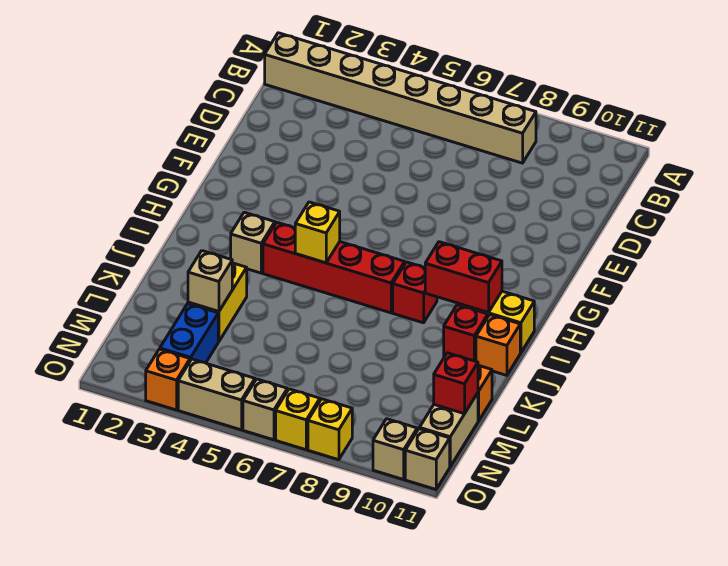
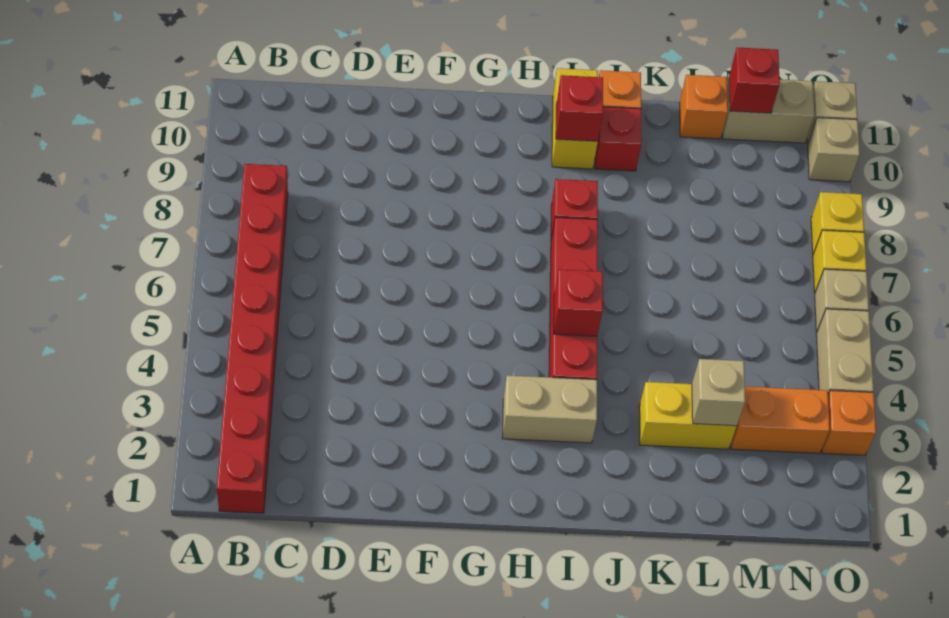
tan 1x8 brick [265,33,536,163] -> red 1x8 brick [217,164,288,513]
tan 1x1 brick [231,212,275,273] -> tan 1x2 brick [502,375,597,443]
yellow 1x1 brick [295,202,340,263] -> red 1x1 brick [554,269,603,336]
red 1x2 brick [425,242,502,312] -> red 1x1 brick [556,75,603,142]
blue 1x2 brick [160,304,218,363] -> orange 1x2 brick [731,387,830,453]

